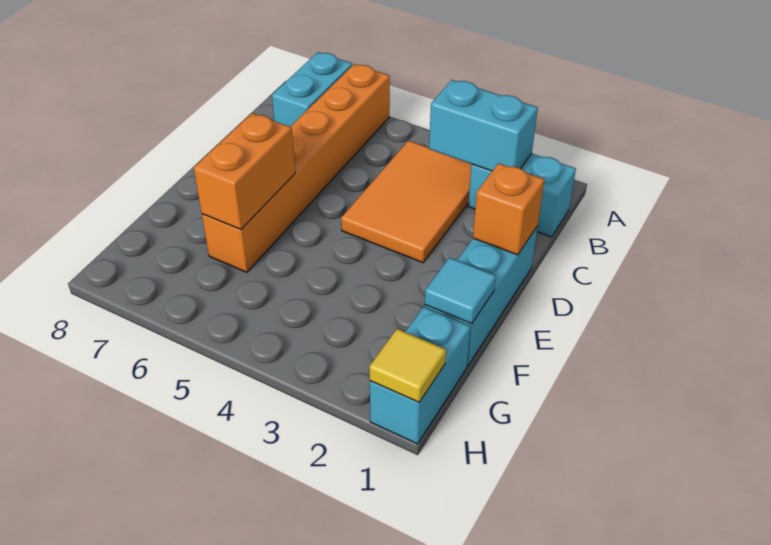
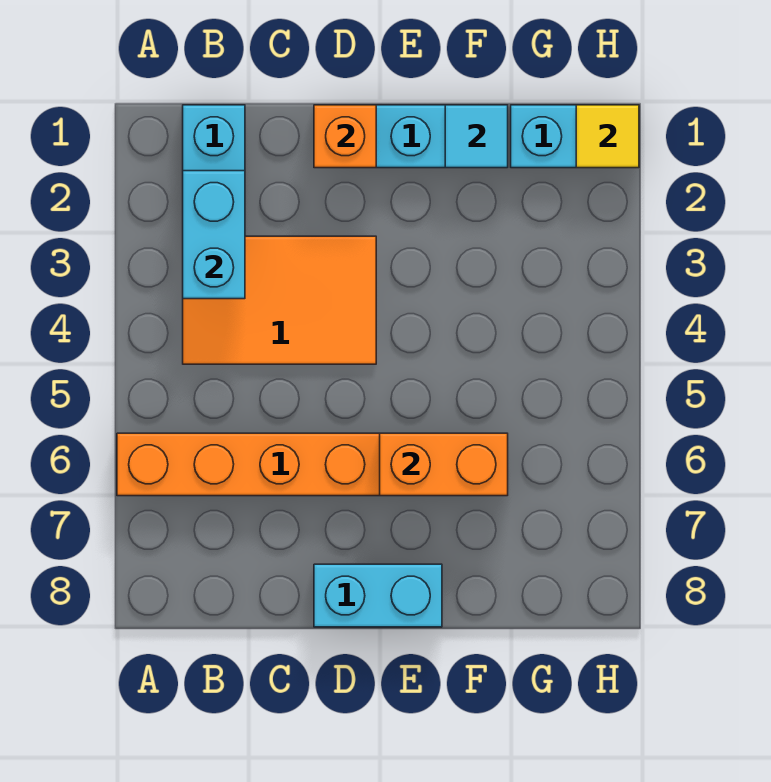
cyan 1x2 brick [272,52,352,126] -> cyan 1x2 brick moved to [314,564,442,627]

